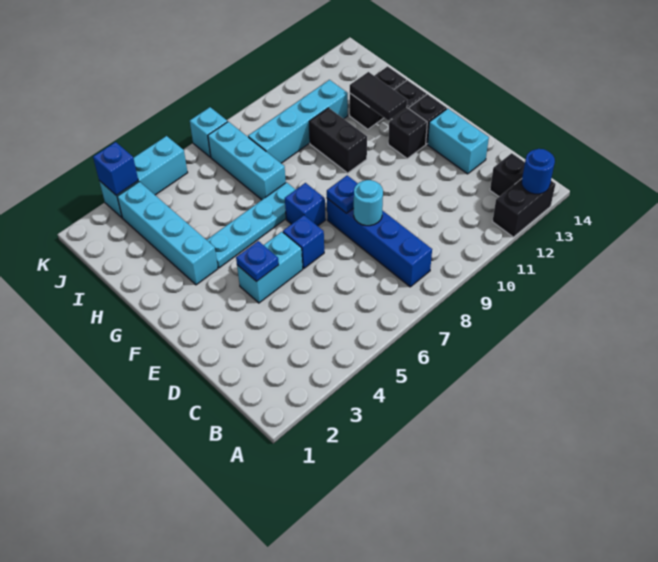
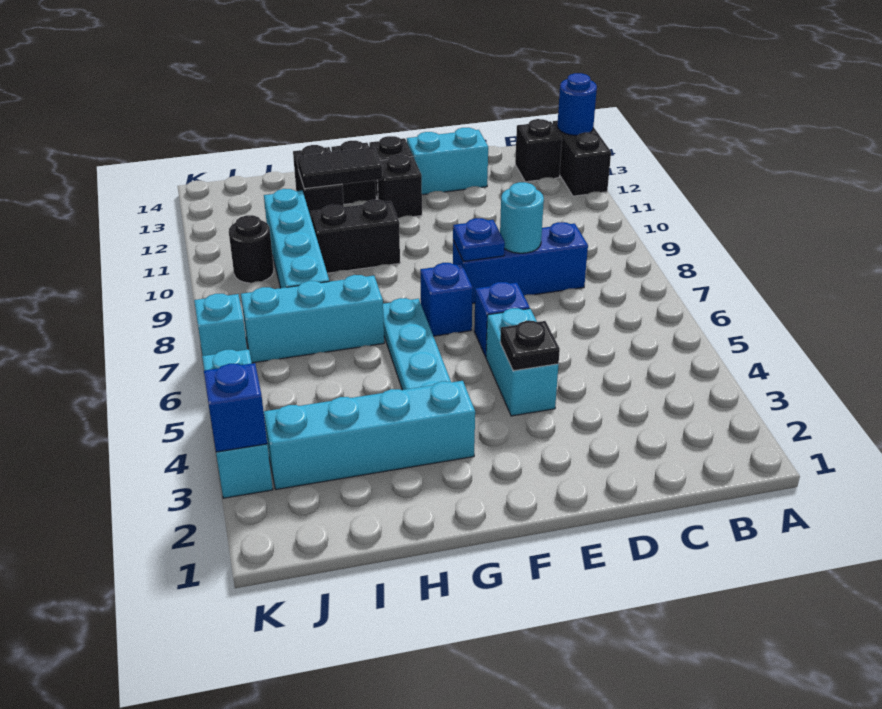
blue 1x4 brick [327,198,432,287] -> blue 1x3 brick [453,222,588,303]
blue 1x1 plate [236,241,279,282] -> black 1x1 plate [500,321,560,371]
none -> black 1x1 round brick [229,215,274,283]

